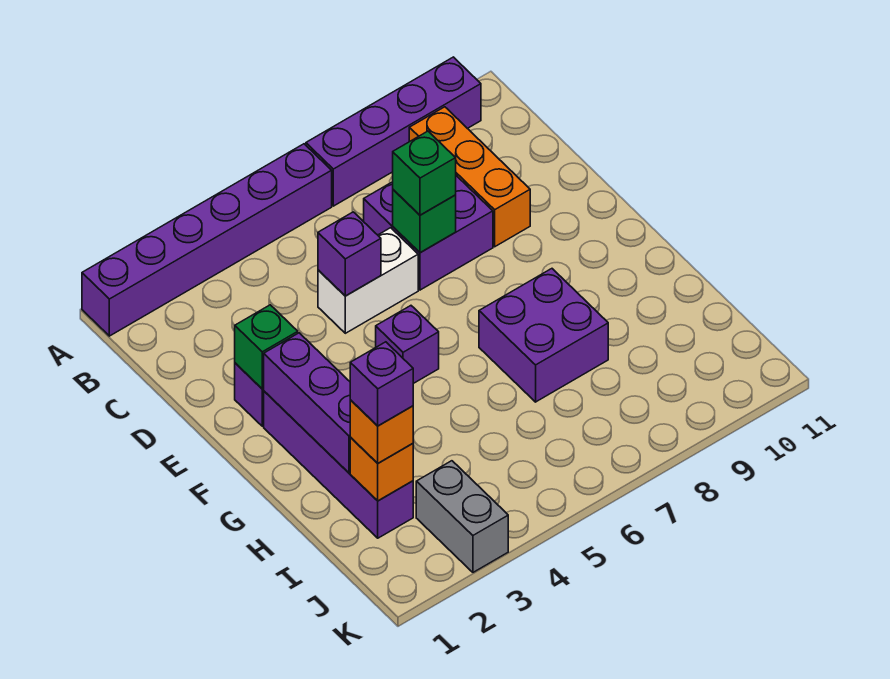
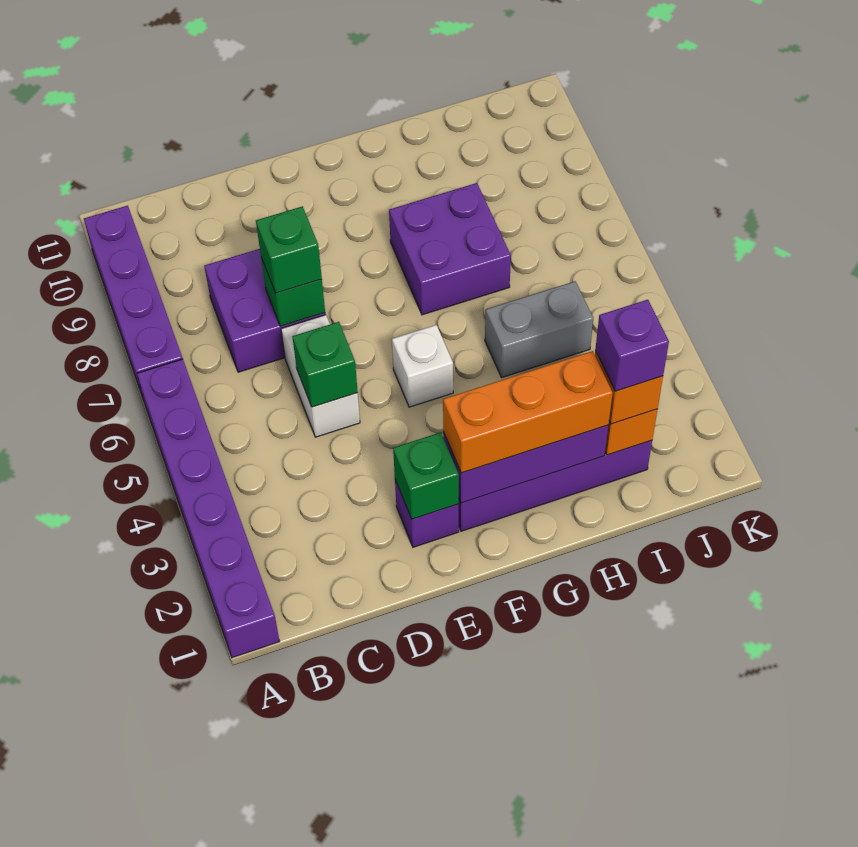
orange 1x3 brick [409,107,530,247] -> orange 1x3 brick moved to [443,351,613,473]
purple 1x1 brick [318,212,381,296] -> green 1x1 brick [292,322,358,407]
purple 1x1 brick [376,306,439,384] -> white 1x1 brick [392,325,453,407]
grey 1x2 brick [416,461,508,572] -> grey 1x2 brick moved to [485,281,593,378]

